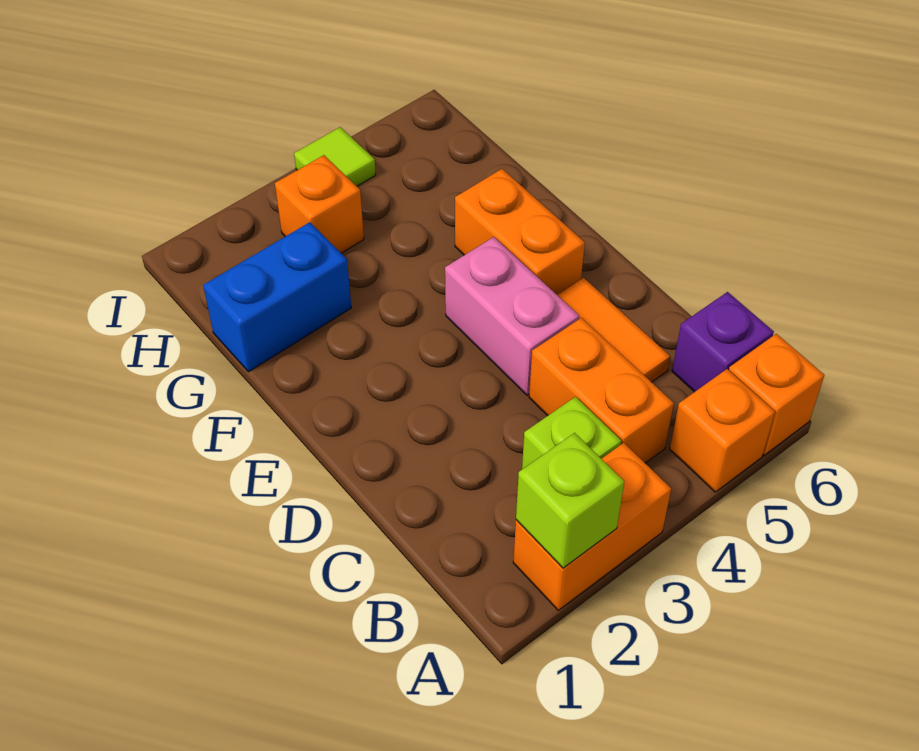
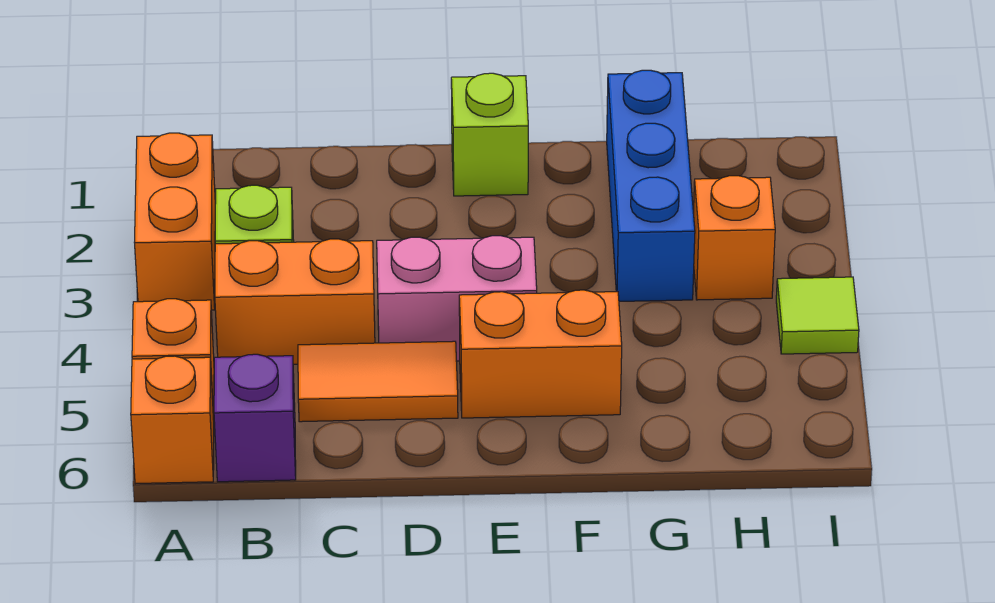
lime 1x1 brick [516,433,624,568] -> lime 1x1 brick moved to [451,73,528,196]
blue 1x2 brick [203,222,351,372] -> blue 1x3 brick [607,70,695,301]

